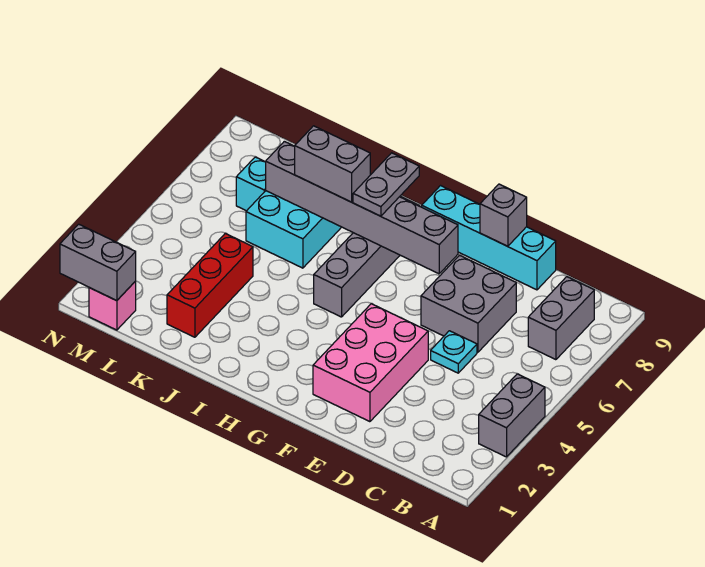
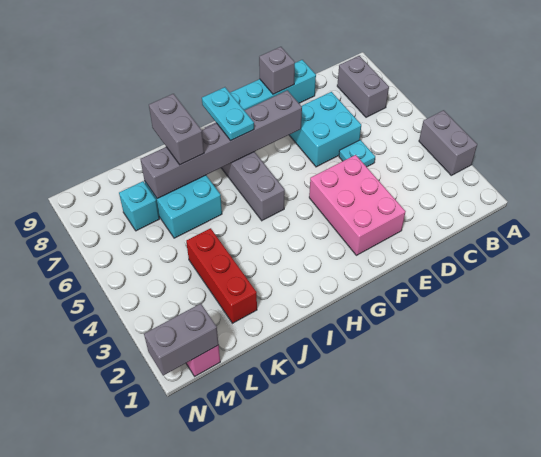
grey 2x2 brick [421,255,516,352] -> cyan 2x2 brick [289,92,361,167]
grey 1x2 plate [353,153,419,216] -> cyan 1x2 plate [202,87,254,141]
grey 1x2 brick [295,126,370,202] -> grey 1x2 brick turned to [149,94,204,165]

